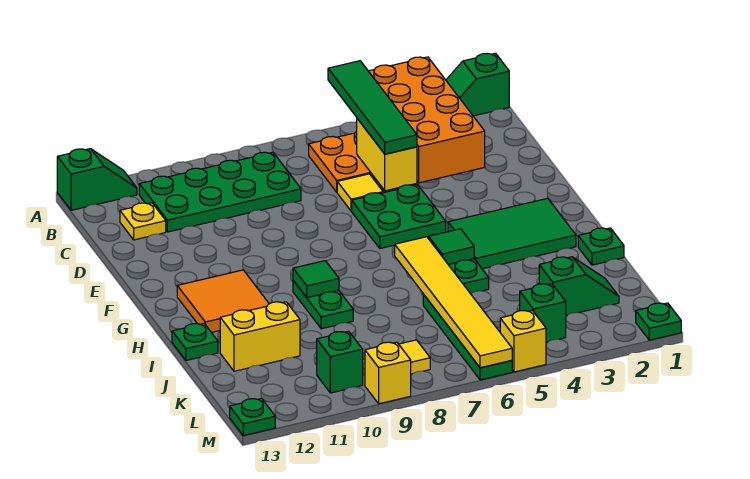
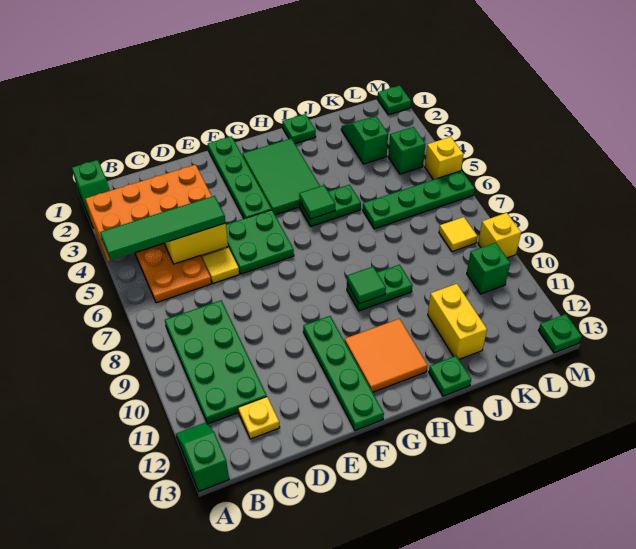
none -> green 1x4 plate [208,136,272,219]
none -> green 1x4 plate [303,316,384,431]
yellow 1x6 tile [395,237,512,368] -> none

